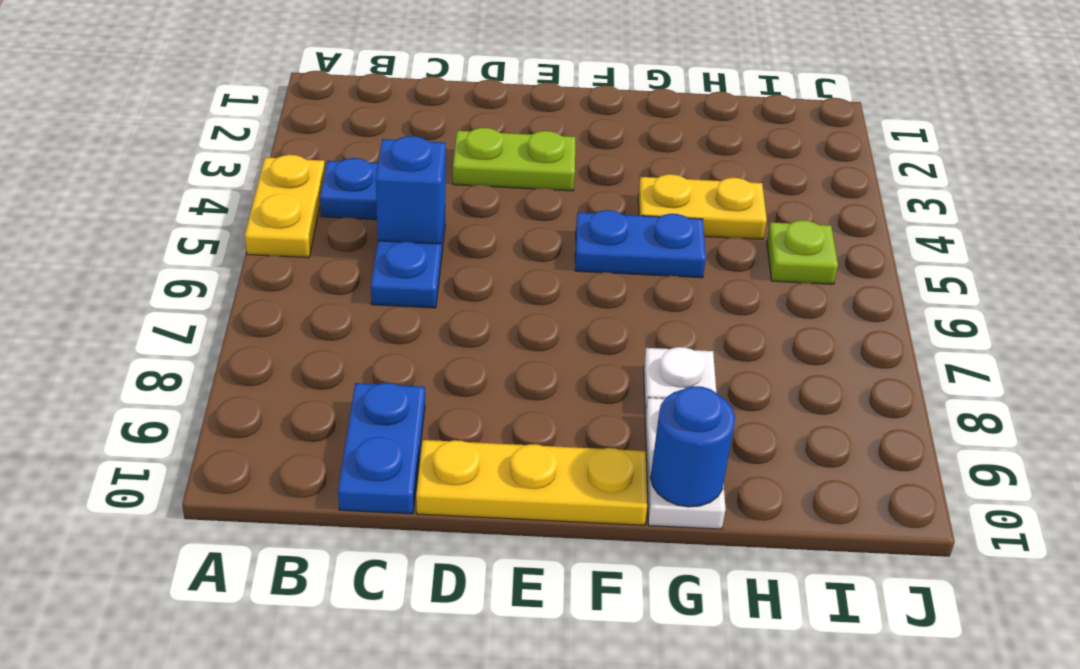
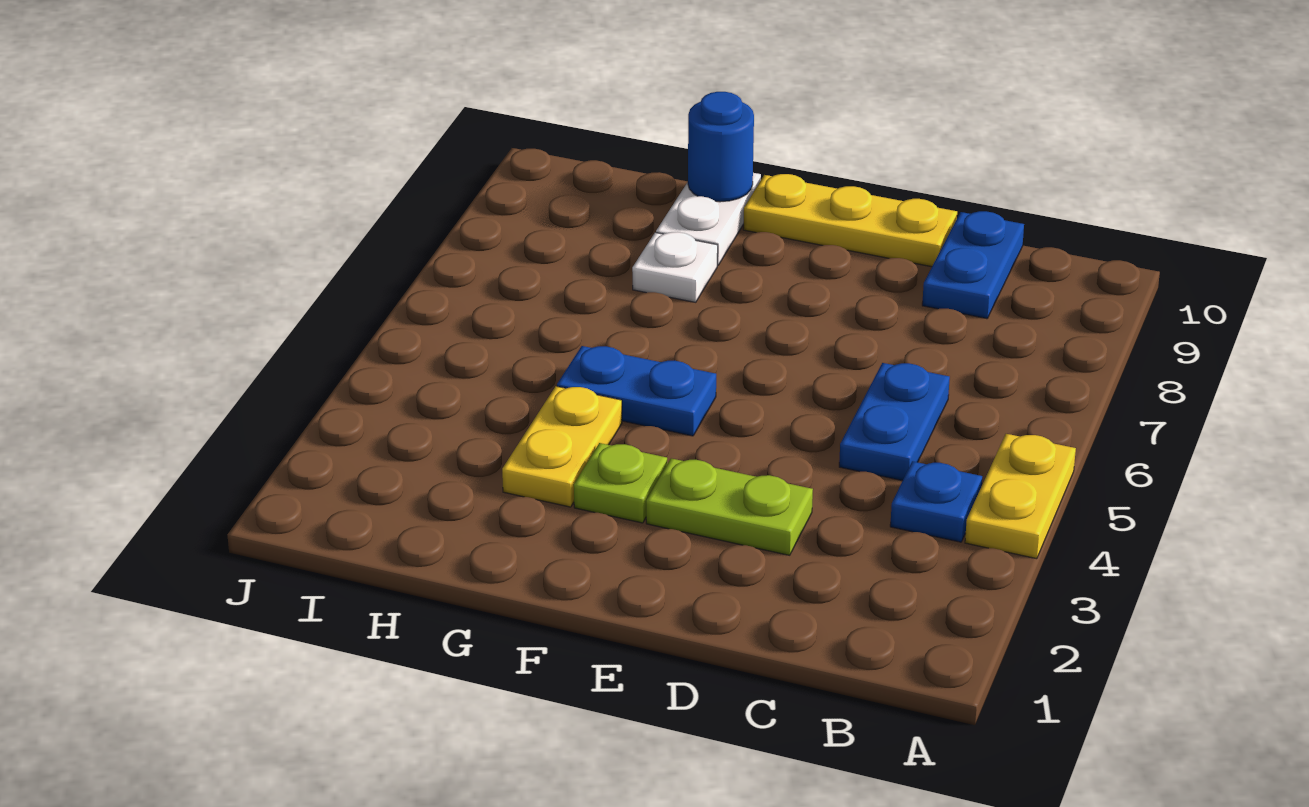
blue 1x1 brick [376,136,446,244] -> none
yellow 1x2 plate [638,174,767,240] -> yellow 1x2 plate turned to [502,386,622,507]
lime 1x1 plate [767,220,838,284] -> lime 1x1 plate moved to [574,443,667,523]

